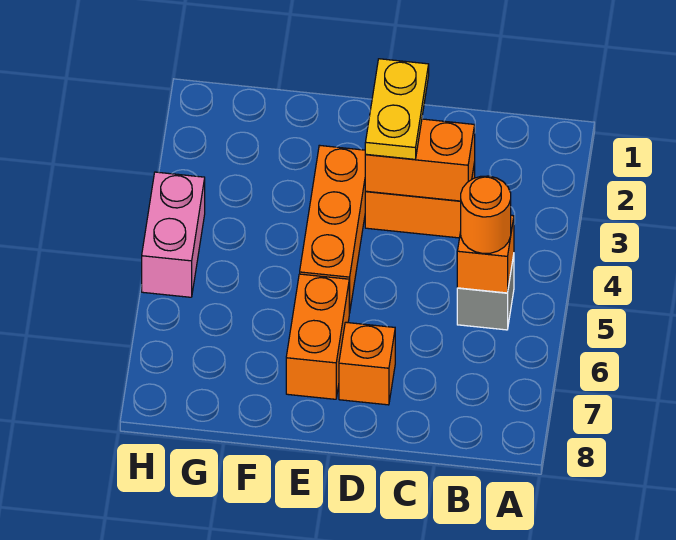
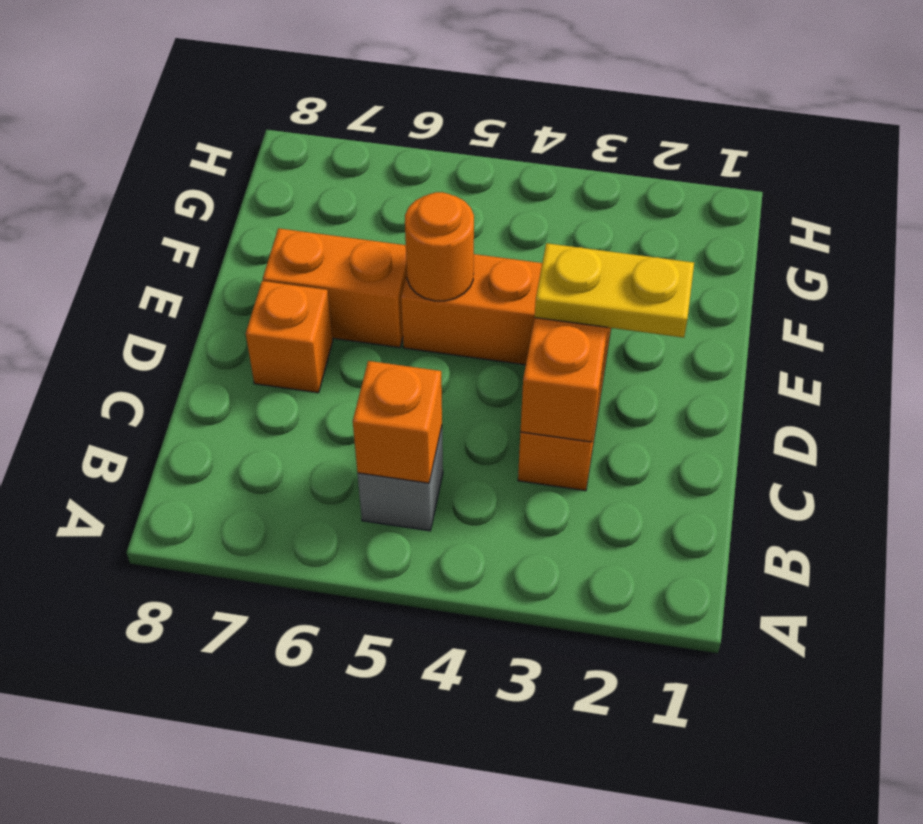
orange 1x1 round brick [461,176,511,254] -> orange 1x1 round brick moved to [405,192,474,301]
pink 1x2 brick [142,172,205,297] -> none

